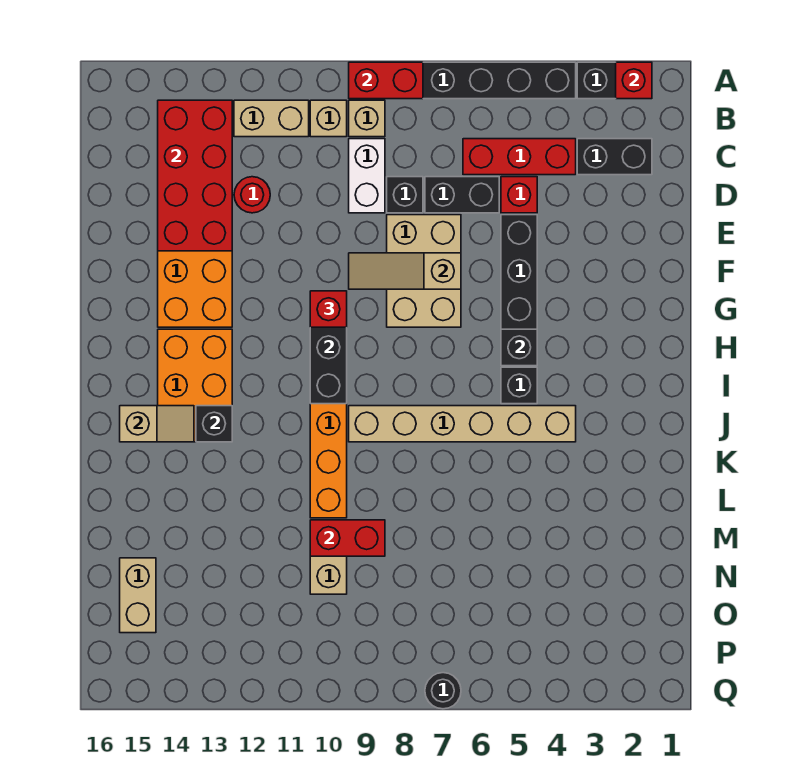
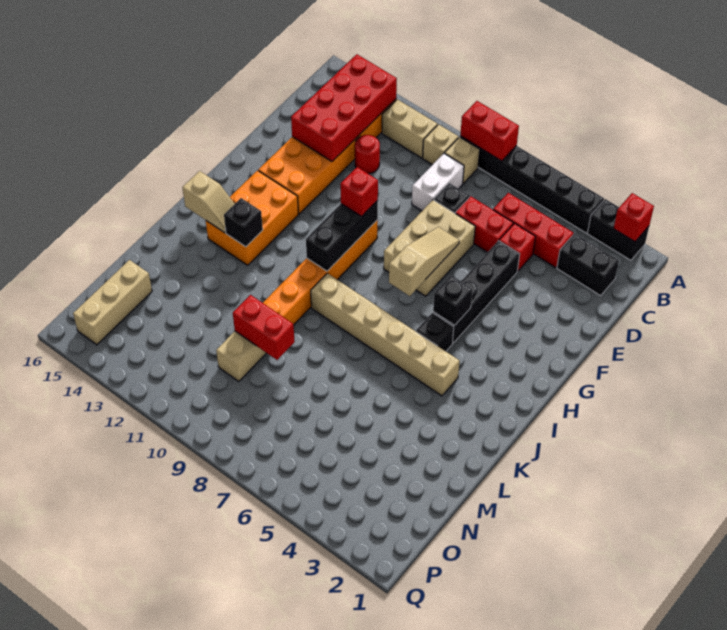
black 1x2 brick [425,177,499,213] -> red 1x2 brick [455,196,513,252]
tan 1x3 slope [349,253,461,289] -> tan 1x3 slope turned to [389,227,459,296]
tan 1x2 brick [120,558,156,633] -> tan 1x3 brick [73,260,152,345]
black 1x1 round brick [425,673,461,709] -> none

